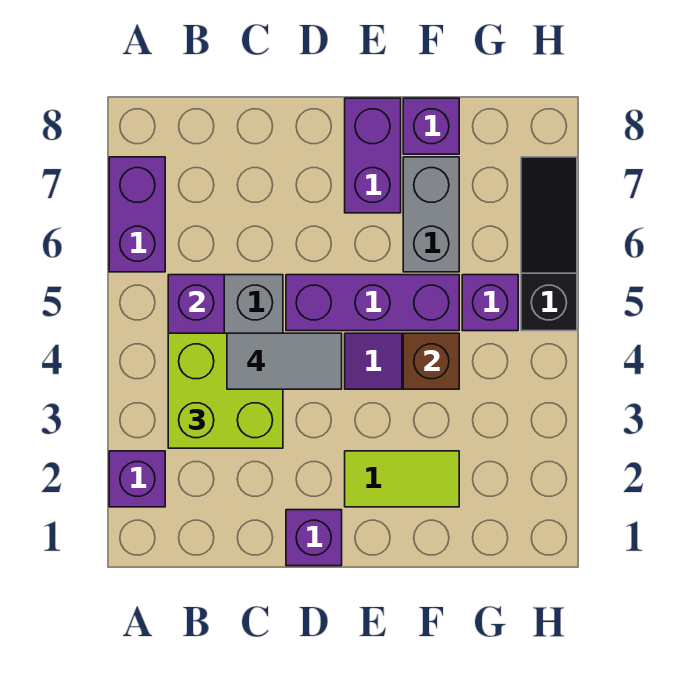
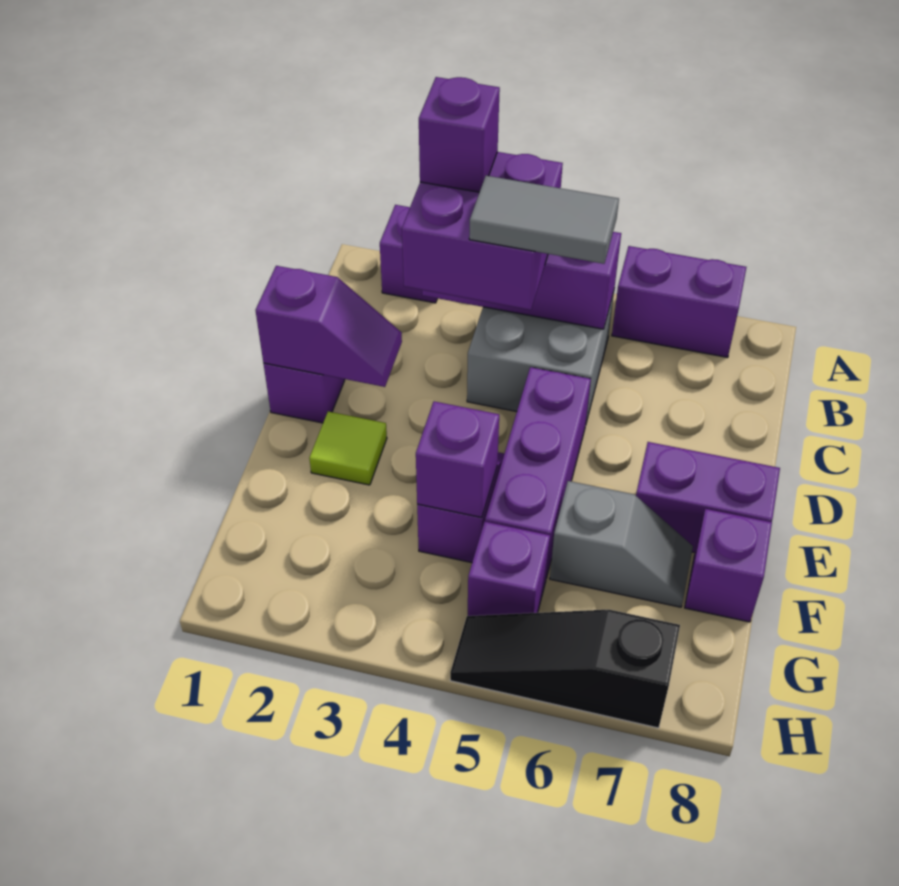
lime 2x2 brick [168,333,283,448] -> purple 2x2 brick [402,152,563,310]
none -> purple 1x1 brick [419,77,500,192]
grey 1x2 tile [227,333,342,389] -> grey 1x2 tile turned to [469,176,619,264]
none -> purple 1x2 slope [256,266,402,387]
lime 1x2 tile [345,451,459,507] -> lime 1x1 tile [309,411,387,485]
brown 1x1 brick [403,333,459,389] -> purple 1x1 brick [416,401,499,518]
grey 1x2 brick [403,157,459,272] -> grey 1x2 slope [550,481,693,607]
black 1x3 slope [521,157,577,331] -> black 1x3 slope turned to [450,610,680,728]

